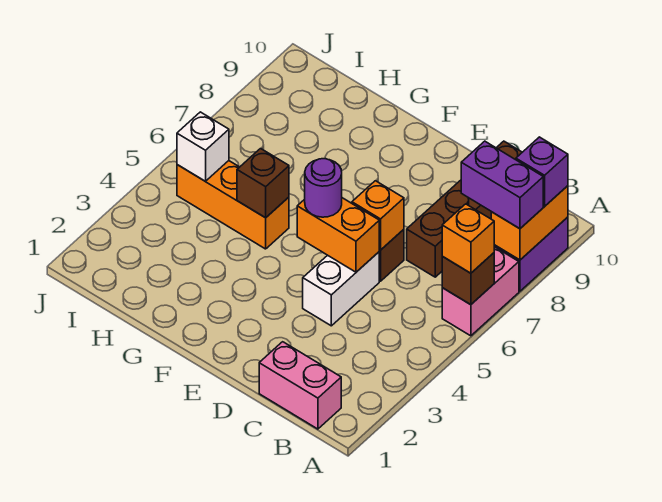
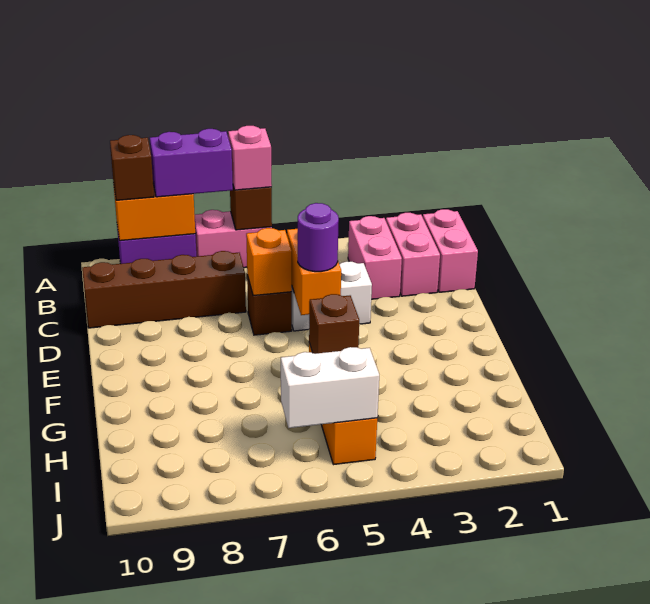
orange 1x1 brick [442,204,494,273] -> pink 1x1 brick [228,126,272,190]
purple 1x2 brick [461,141,543,229] -> purple 1x2 brick turned to [150,129,233,197]
purple 1x1 brick [516,137,568,206] -> brown 1x1 brick [110,135,154,200]
none -> pink 1x2 brick [386,213,440,296]
none -> pink 1x2 brick [348,216,402,299]
white 1x1 brick [177,112,229,181] -> white 1x2 brick [281,347,379,428]

